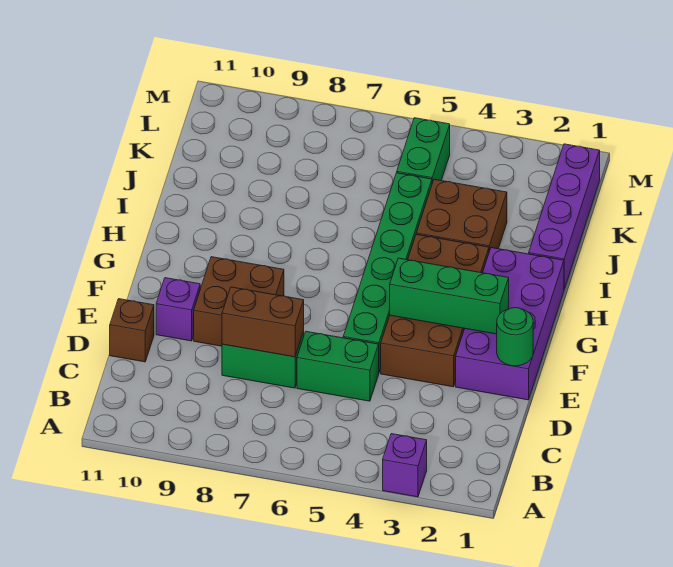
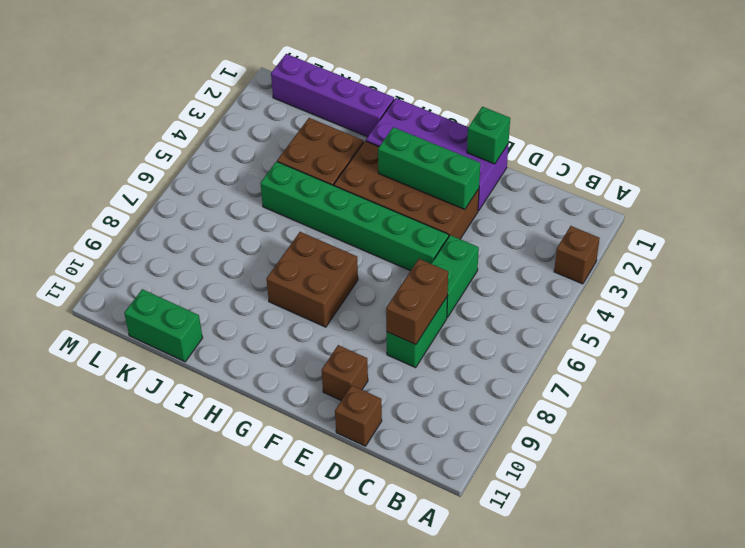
purple 1x1 brick [383,434,427,497] -> brown 1x1 brick [554,226,600,284]
green 1x1 round brick [497,308,533,366] -> green 1x1 brick [467,107,510,164]
brown 2x2 brick [194,257,284,346] -> brown 2x2 brick moved to [267,232,358,327]
purple 1x1 brick [156,278,200,341] -> brown 1x1 brick [322,345,368,400]
green 1x3 brick [390,258,509,334] -> green 1x3 brick turned to [378,127,480,209]
green 1x2 brick [397,118,450,183] -> green 1x2 brick moved to [124,289,203,362]

